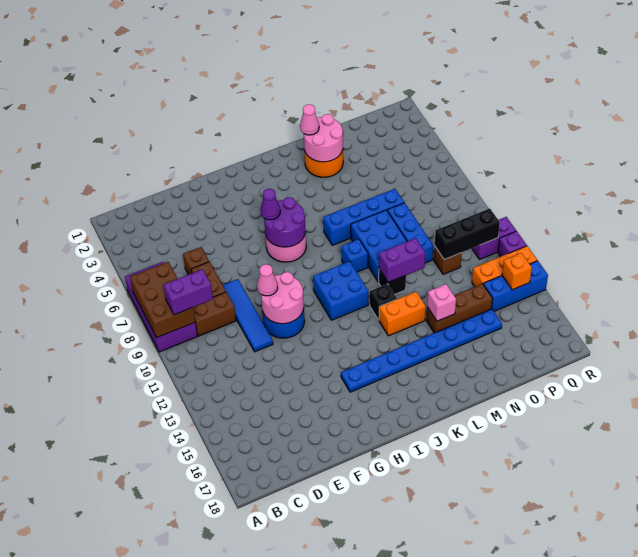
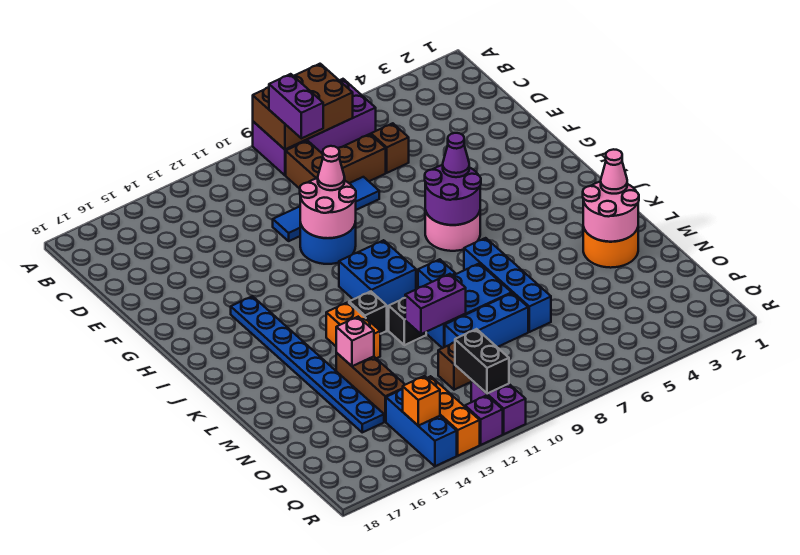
purple 1x2 brick [379,238,425,282] -> purple 1x2 brick turned to [405,274,466,334]
black 1x3 brick [435,208,500,260] -> black 1x2 brick [455,329,509,394]

